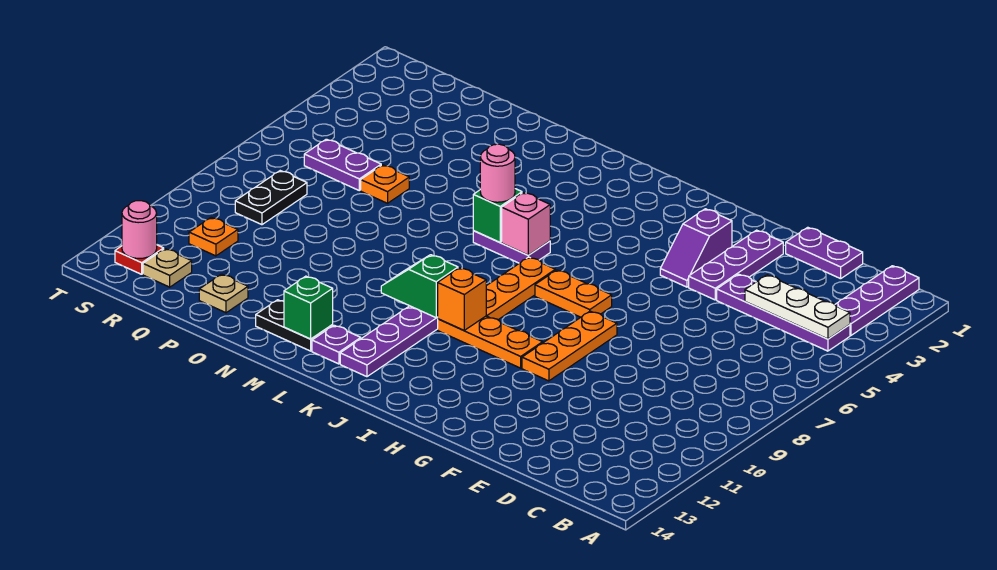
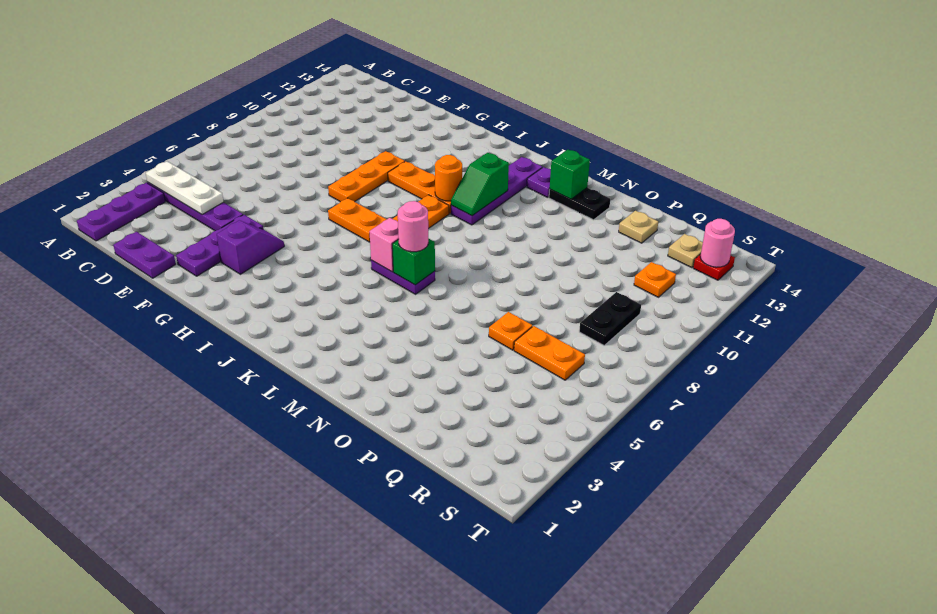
orange 1x1 brick [438,268,486,330] -> orange 1x1 round brick [435,155,462,201]
green 1x2 slope [381,255,458,318] -> green 1x2 slope turned to [451,153,509,216]
purple 1x2 plate [304,139,381,190] -> orange 1x2 plate [514,326,585,380]

